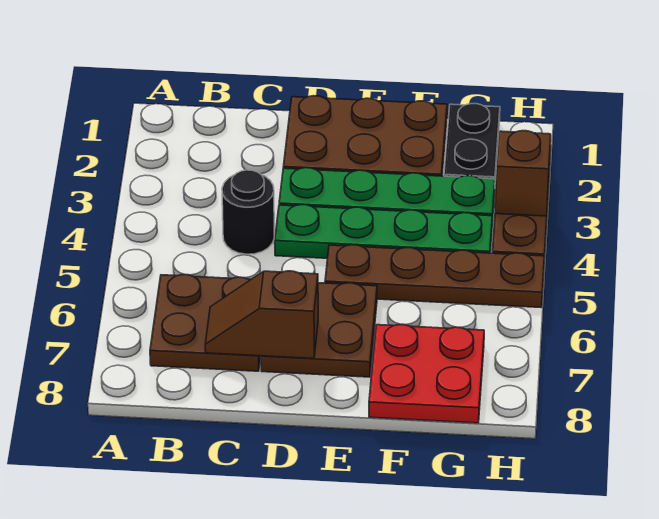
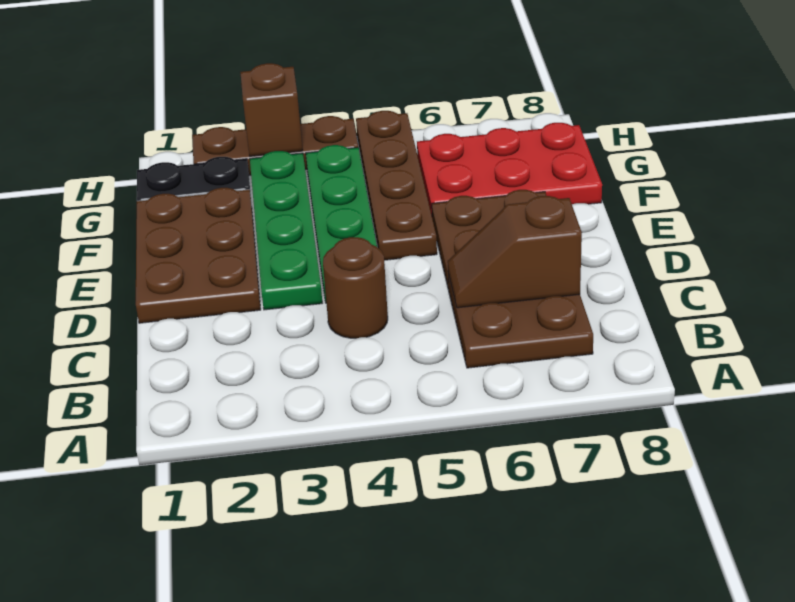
black 1x1 round brick [222,170,274,254] -> brown 1x1 round brick [323,237,388,338]
brown 1x2 slope [205,271,318,359] -> brown 1x2 slope turned to [448,196,582,308]
red 2x2 plate [369,325,484,423] -> red 2x3 plate [417,123,602,215]

